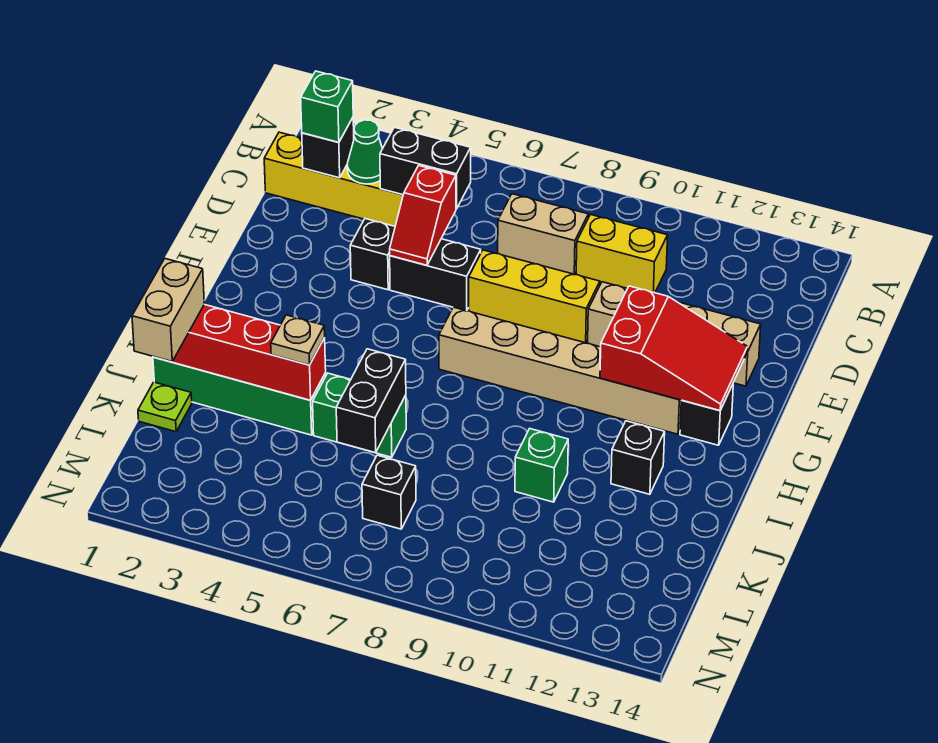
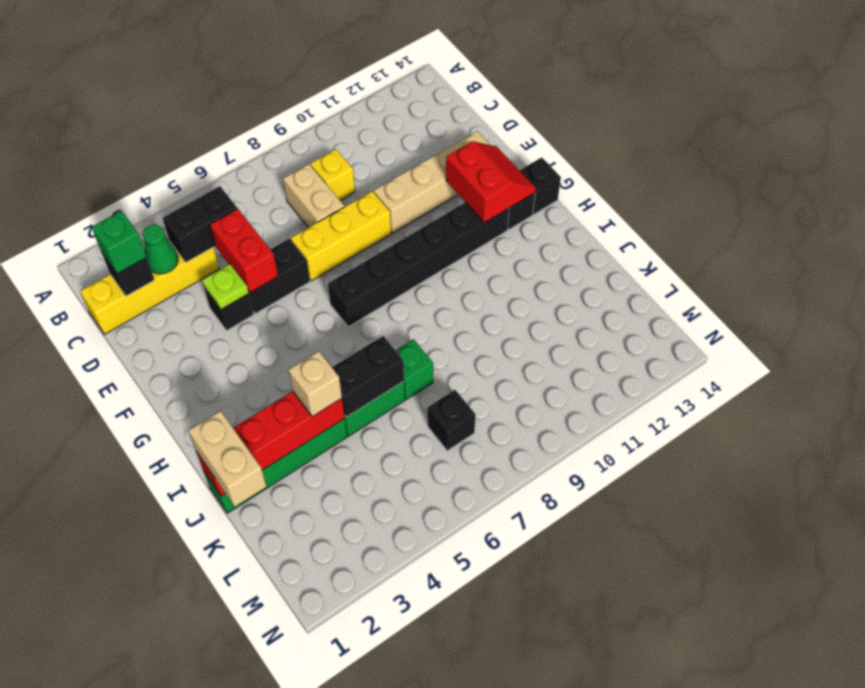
tan 1x2 brick [498,194,588,274] -> tan 1x2 brick turned to [283,164,344,228]
yellow 1x2 brick [576,215,668,293] -> yellow 1x1 brick [310,149,355,200]
red 1x2 slope [390,166,456,265] -> red 1x2 brick [210,209,278,292]
red 2x3 slope [600,286,747,410] -> red 2x2 slope [446,141,536,223]
tan 1x6 brick [439,307,682,434] -> black 1x6 brick [328,202,509,327]
black 1x1 brick [611,421,665,494] -> black 1x1 brick moved to [519,157,561,214]
tan 1x1 plate [271,315,325,365] -> tan 1x1 brick [289,351,342,417]
black 1x2 brick [336,349,406,453] -> black 1x2 brick turned to [332,336,404,417]
green 1x1 brick [515,429,568,502] -> green 1x1 brick moved to [396,339,433,399]
lime 1x1 plate [138,382,192,432] -> lime 1x1 plate moved to [202,264,249,309]

